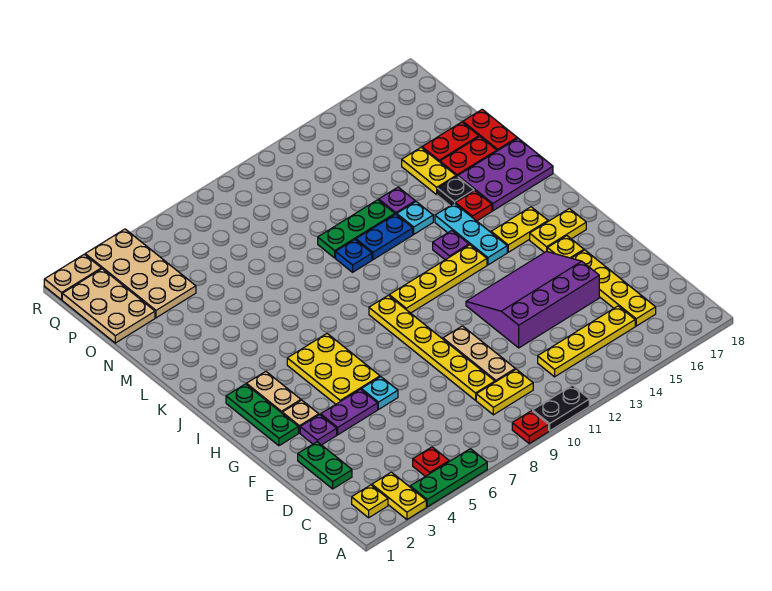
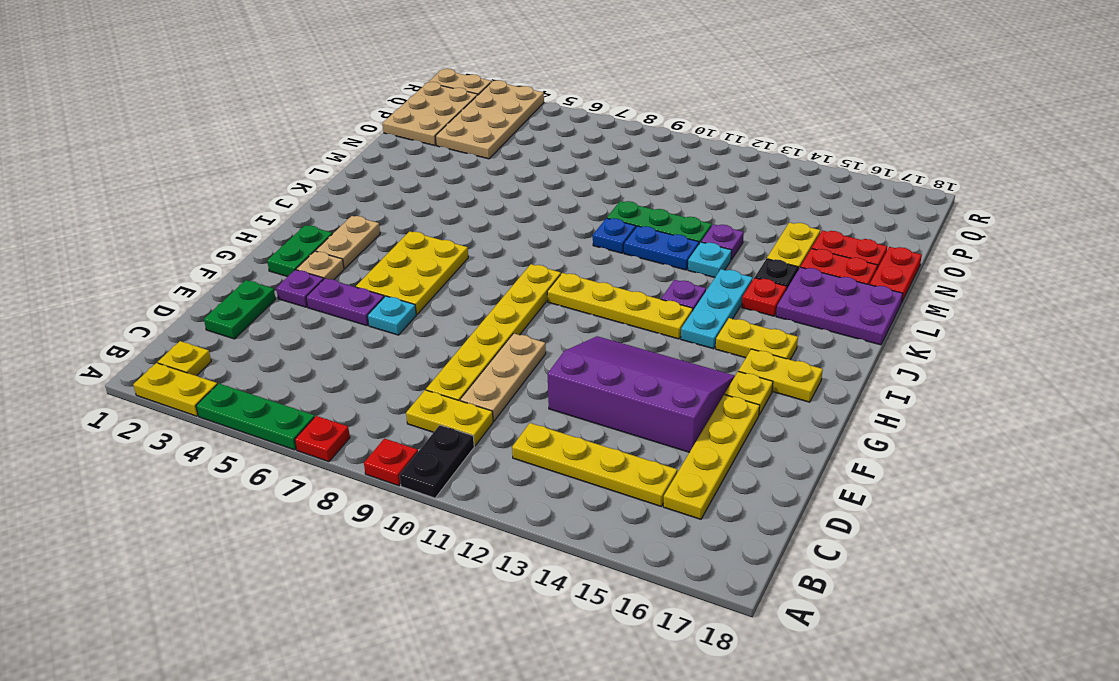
yellow 1x2 plate [372,472,426,519] -> yellow 1x2 plate turned to [133,363,217,416]
black 1x2 plate [533,385,589,431] -> black 1x2 plate turned to [399,425,474,498]
red 1x1 plate [413,447,449,476] -> red 1x1 plate moved to [295,416,350,462]
green 1x3 plate [226,384,298,446] -> green 1x2 plate [267,225,332,277]

